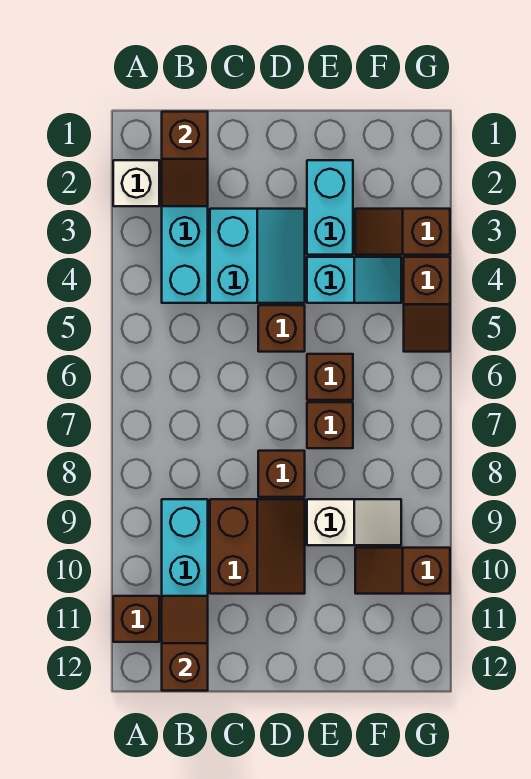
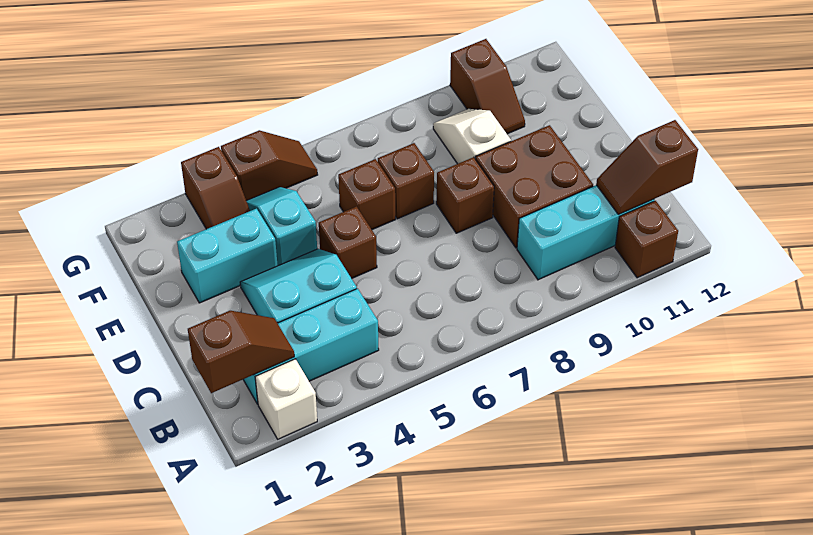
brown 2x2 slope [210,499,305,594] -> brown 2x2 brick [475,125,593,248]

